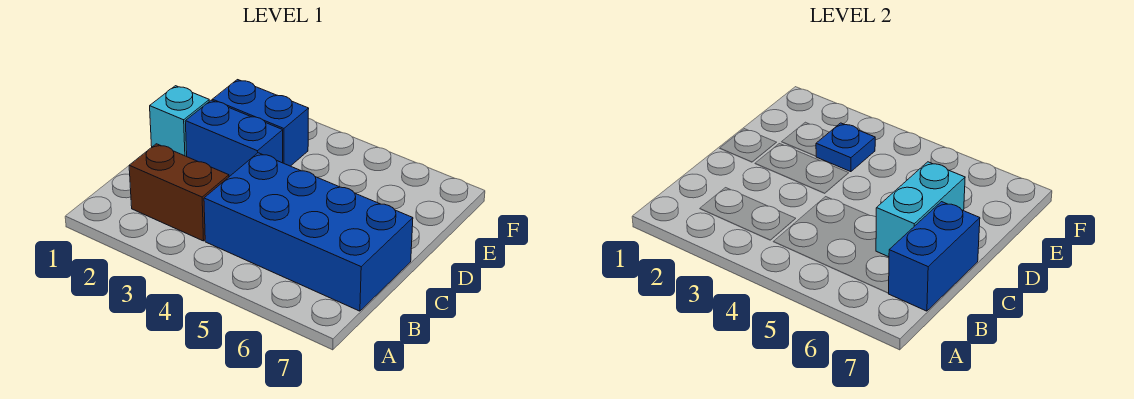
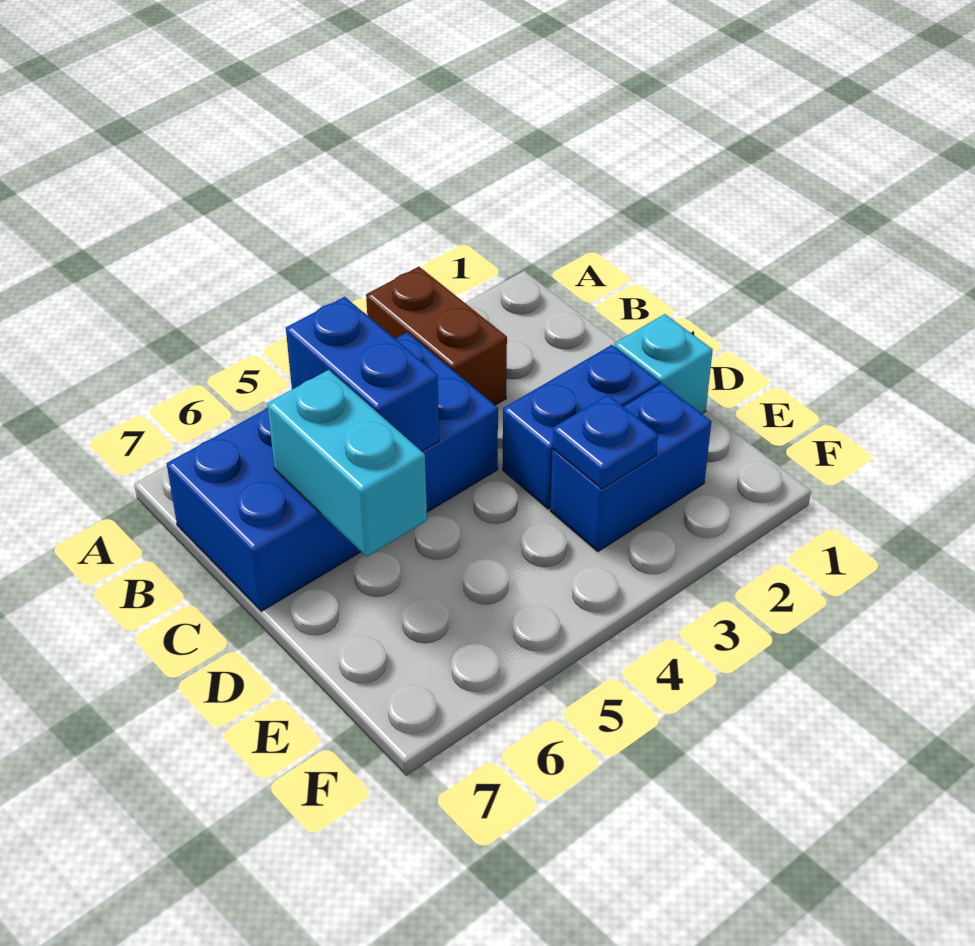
brown 1x2 brick [129,144,229,241] -> brown 1x2 brick turned to [366,267,507,405]
blue 1x2 brick [889,202,980,311] -> blue 1x2 brick moved to [286,297,439,451]

